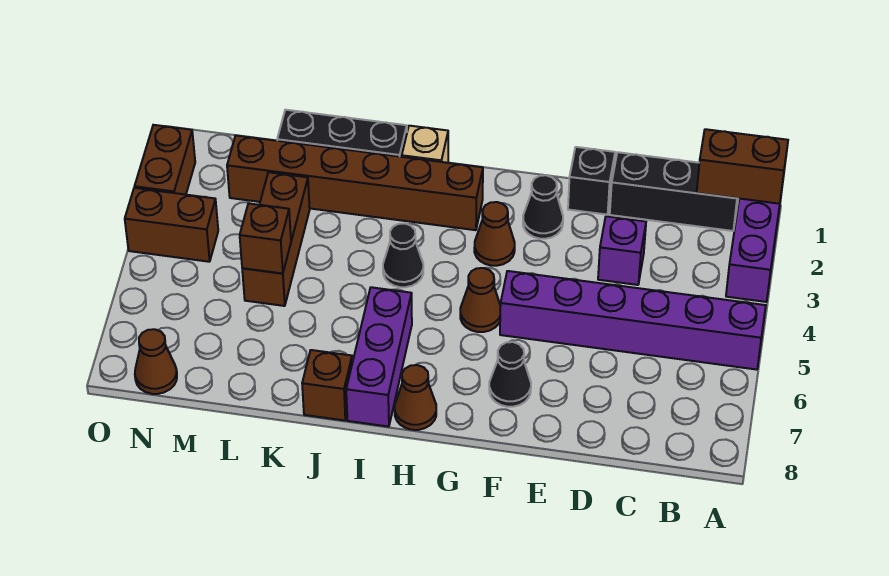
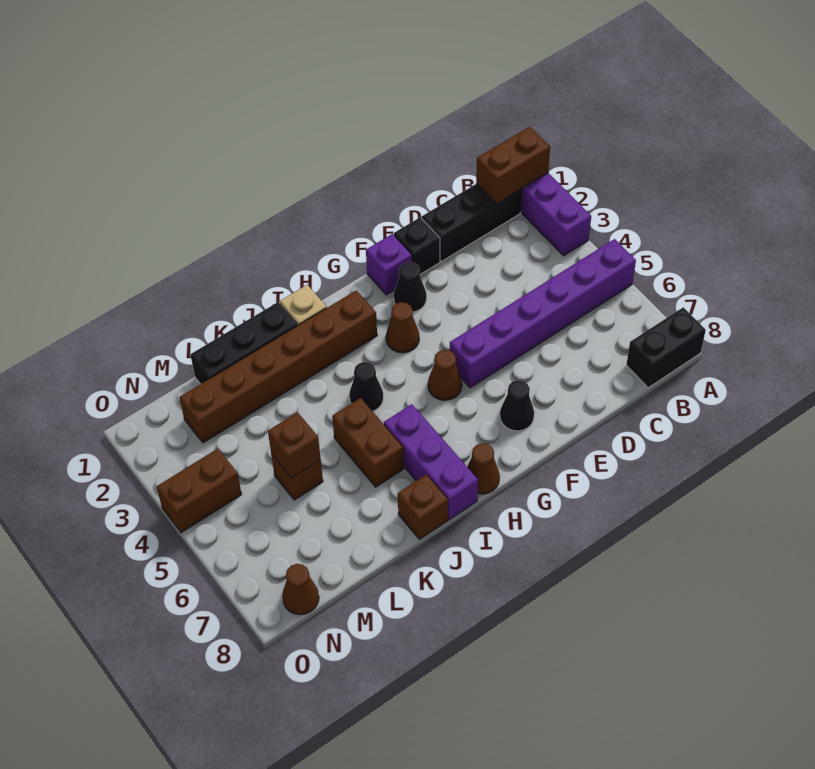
none -> black 1x2 brick [626,307,706,388]
purple 1x1 brick [598,216,646,285] -> purple 1x1 brick moved to [366,234,412,295]
brown 1x3 brick [242,172,310,306] -> brown 1x1 brick [271,454,323,500]
brown 1x2 brick [135,125,195,195] -> brown 1x2 brick moved to [332,398,404,487]

